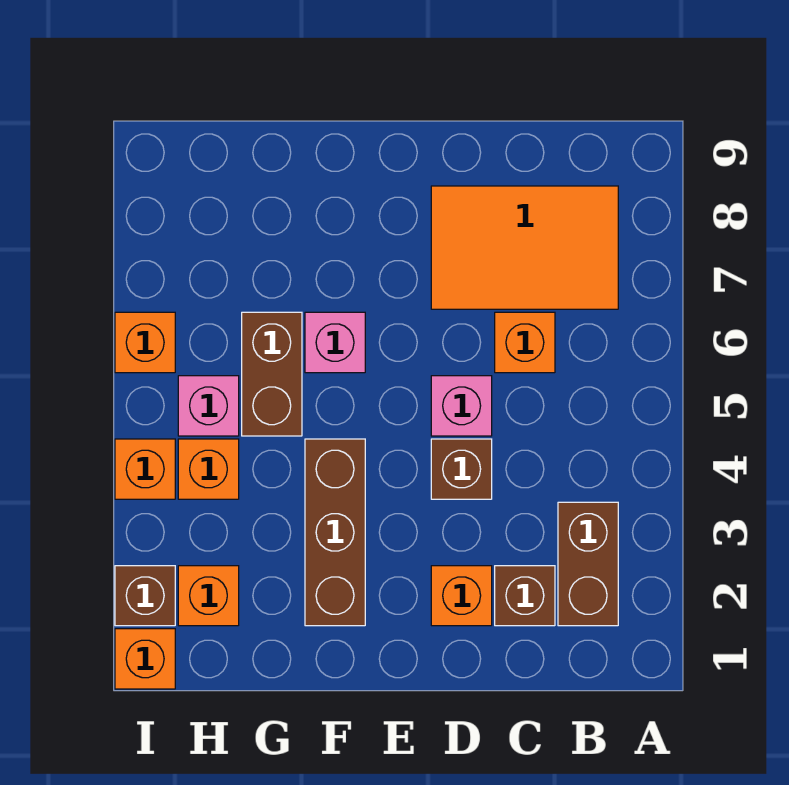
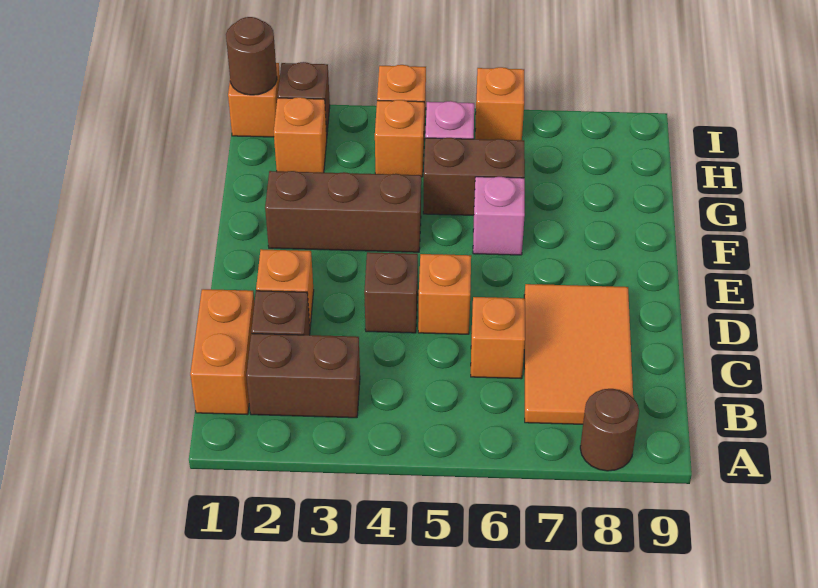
none -> brown 1x1 round brick [580,389,639,471]
none -> orange 1x2 brick [190,289,254,415]
pink 1x1 brick [431,376,492,436] -> orange 1x1 brick [418,254,471,334]
none -> brown 1x1 round brick [226,17,277,95]

